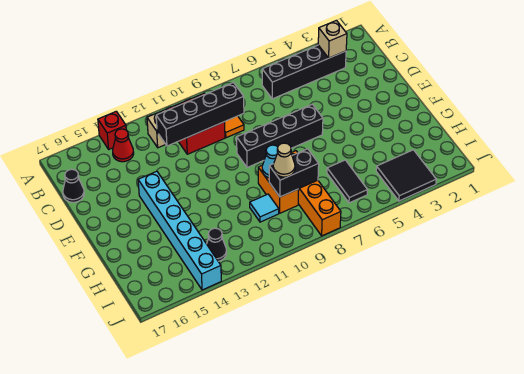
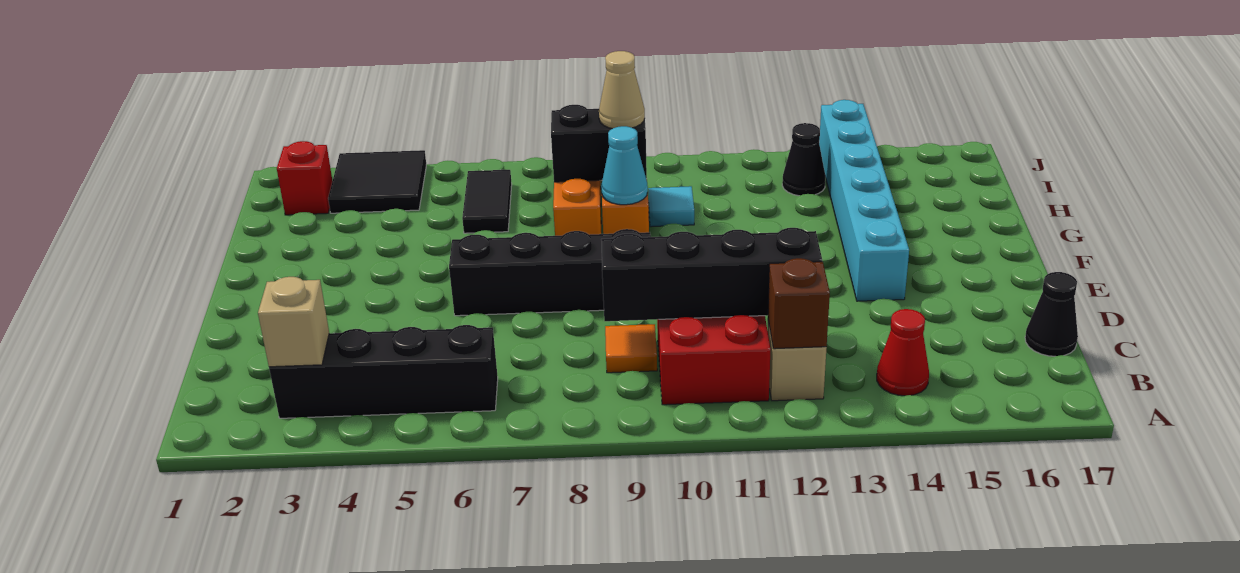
red 1x1 brick [98,111,126,149] -> red 1x1 brick moved to [277,141,332,215]
none -> brown 1x1 brick [768,258,830,349]

